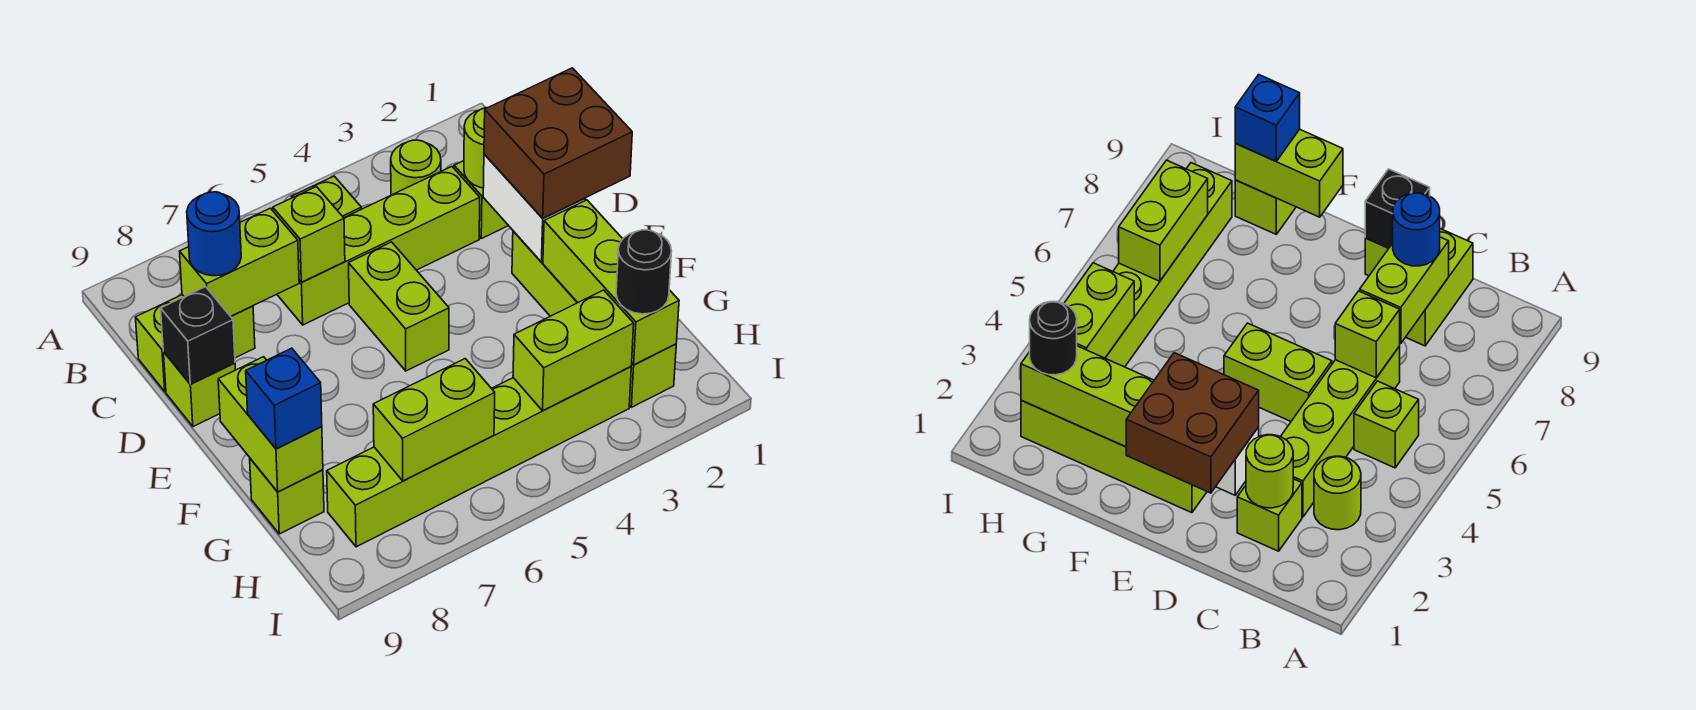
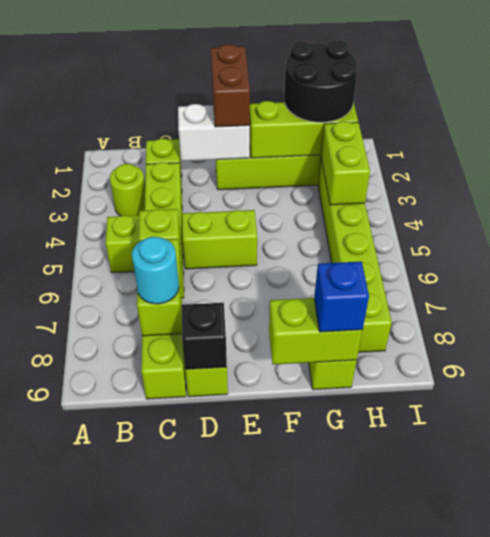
lime 1x1 round brick [464,108,486,188] -> none
blue 1x1 round brick [187,192,241,276] -> cyan 1x1 round brick [132,237,179,304]
brown 2x2 brick [484,68,632,218] -> brown 1x2 brick [211,44,250,127]
black 1x1 round brick [616,230,672,314] -> black 2x2 round brick [284,40,358,122]
lime 1x2 brick [373,359,495,481] -> none

